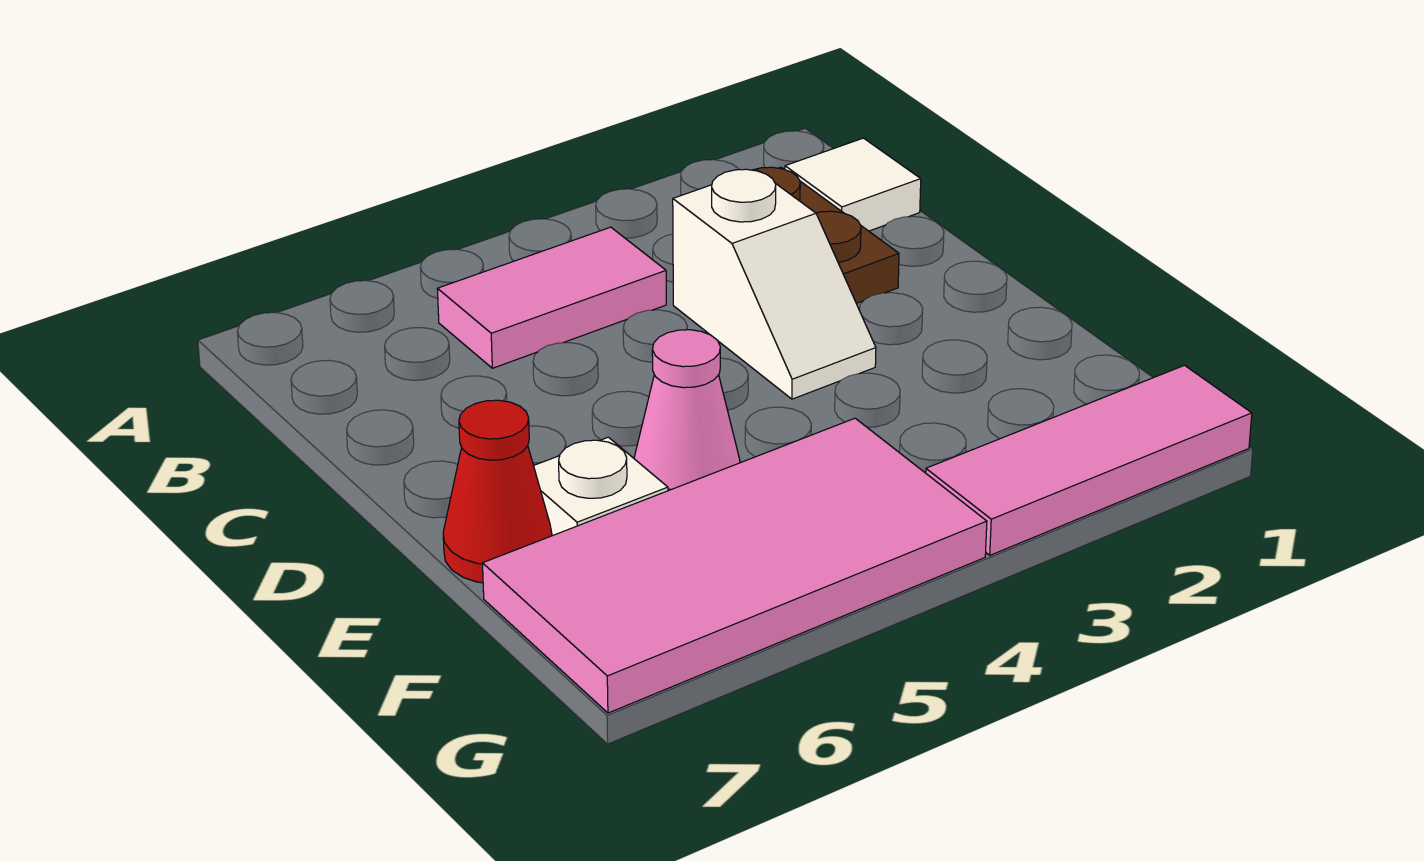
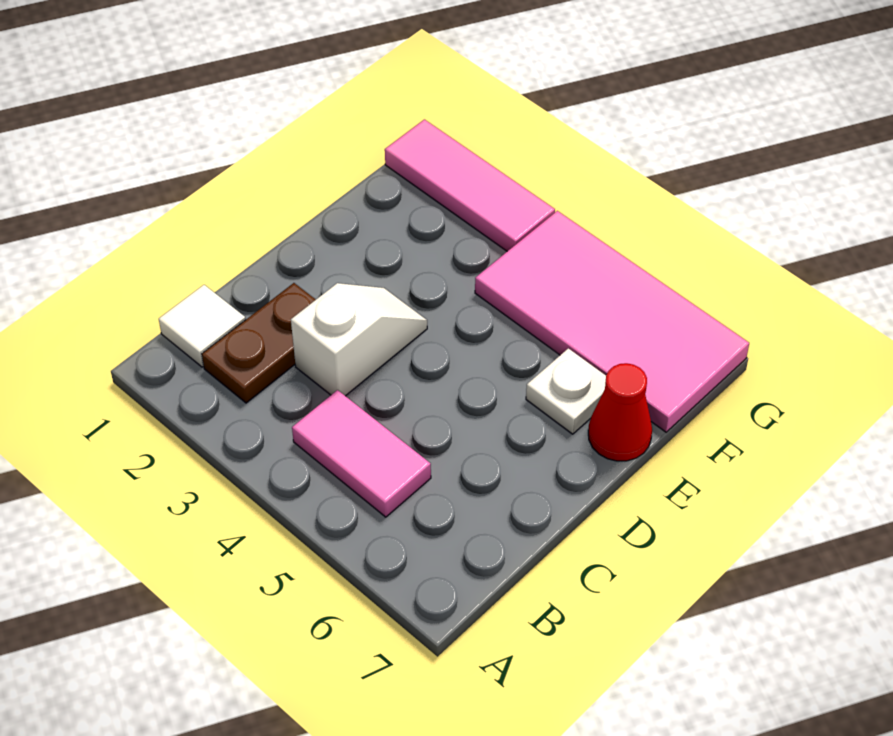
pink 1x1 cone [634,330,740,491] -> none

